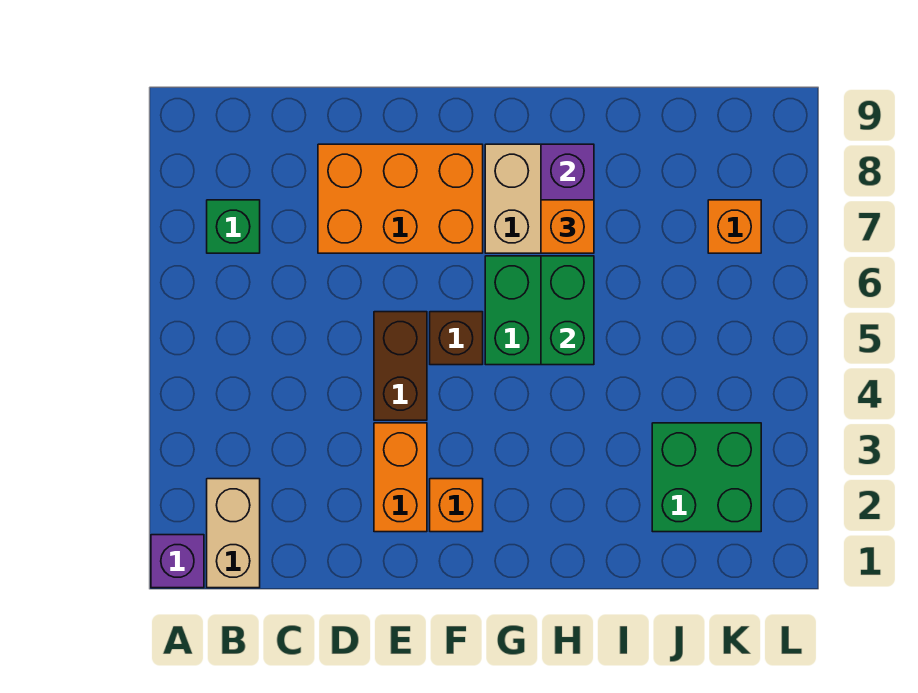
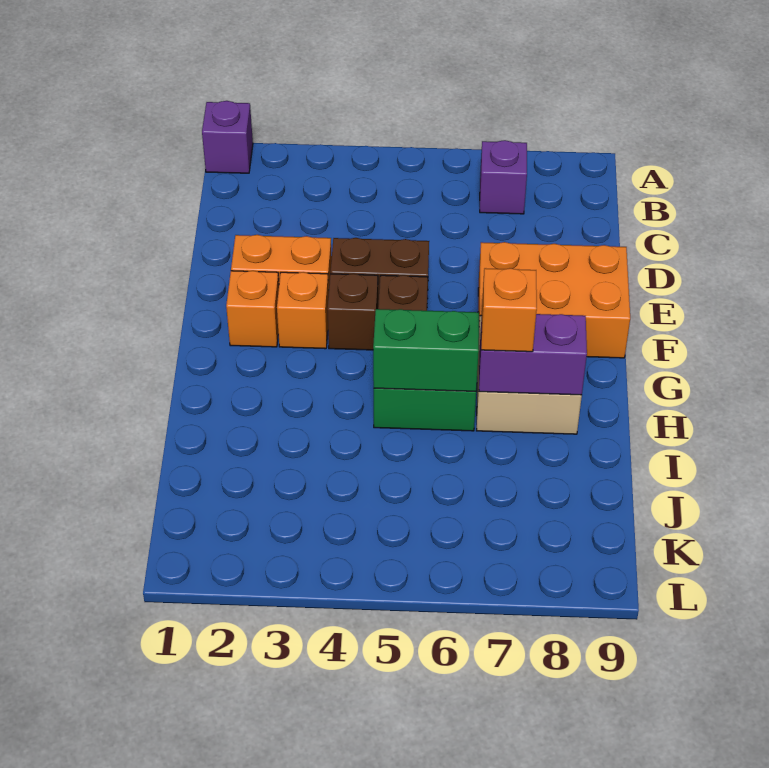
tan 1x2 brick [207,479,260,588] -> none
green 1x1 brick [207,200,260,253] -> purple 1x1 brick [480,140,527,214]
orange 2x3 brick [318,144,483,253] -> orange 2x3 brick turned to [478,242,630,358]
none -> brown 1x1 brick [327,274,378,350]
green 2x2 brick [652,423,761,532] -> none
orange 1x1 brick [708,200,761,253] -> orange 1x1 brick moved to [277,272,329,349]

